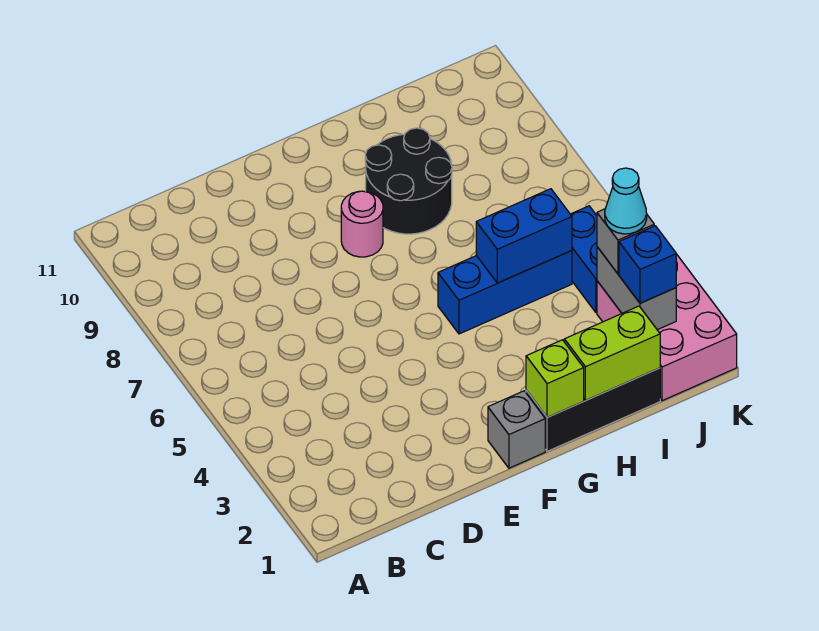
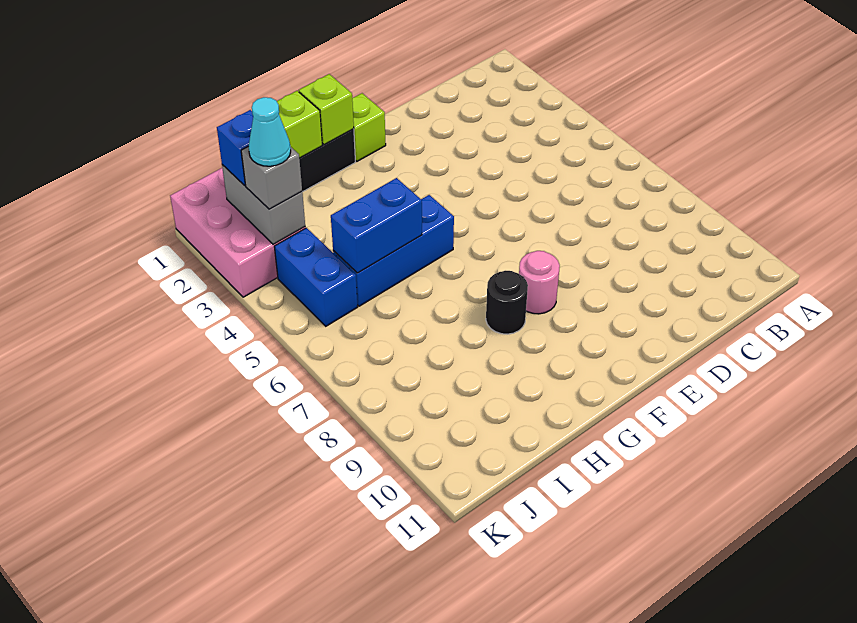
grey 1x1 brick [488,391,545,468] -> lime 1x1 brick [352,93,386,161]
black 2x2 round brick [365,128,452,234] -> black 1x1 round brick [486,271,528,334]

